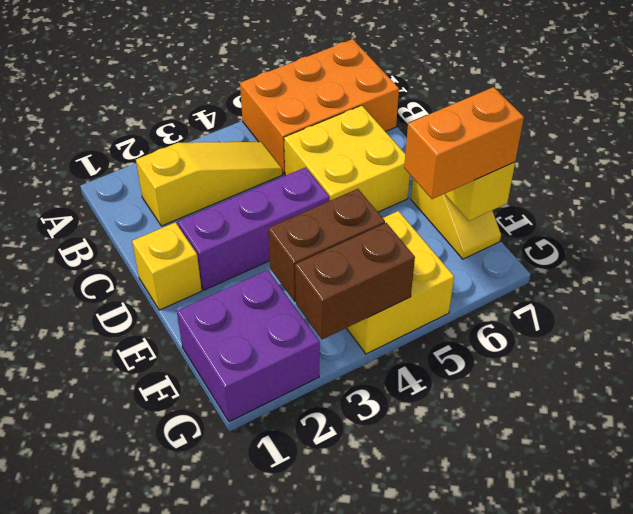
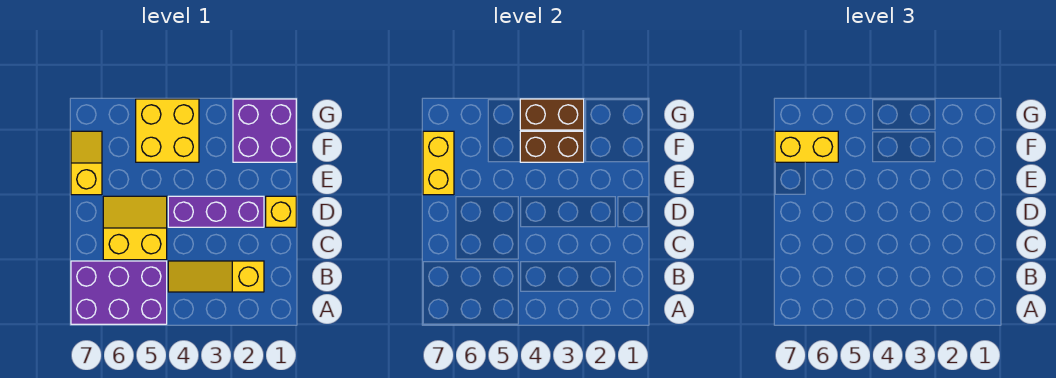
orange 2x3 brick [240,39,399,174] -> purple 2x3 brick [71,261,167,324]
yellow 2x2 brick [284,105,410,212] -> yellow 2x2 slope [103,196,167,260]
orange 1x2 brick [404,87,524,199] -> yellow 1x2 brick [775,131,838,162]

